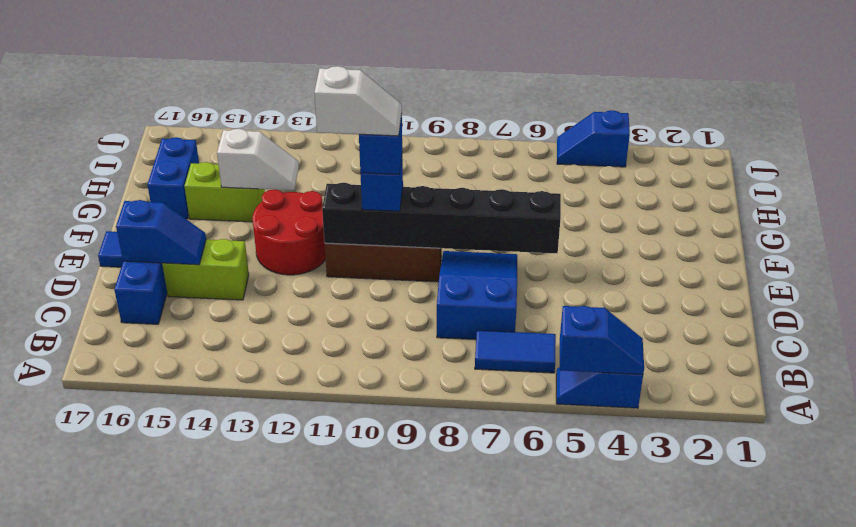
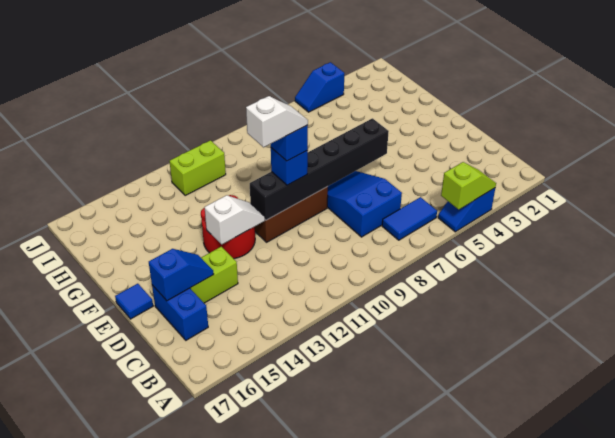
blue 1x2 slope [560,306,644,374] -> lime 1x2 slope [441,162,496,209]
white 1x2 slope [217,129,299,190] -> white 1x2 slope moved to [205,195,265,244]
lime 1x2 brick [184,162,265,222] -> lime 1x2 brick moved to [169,140,226,195]
blue 1x2 brick [147,137,199,219] -> none

